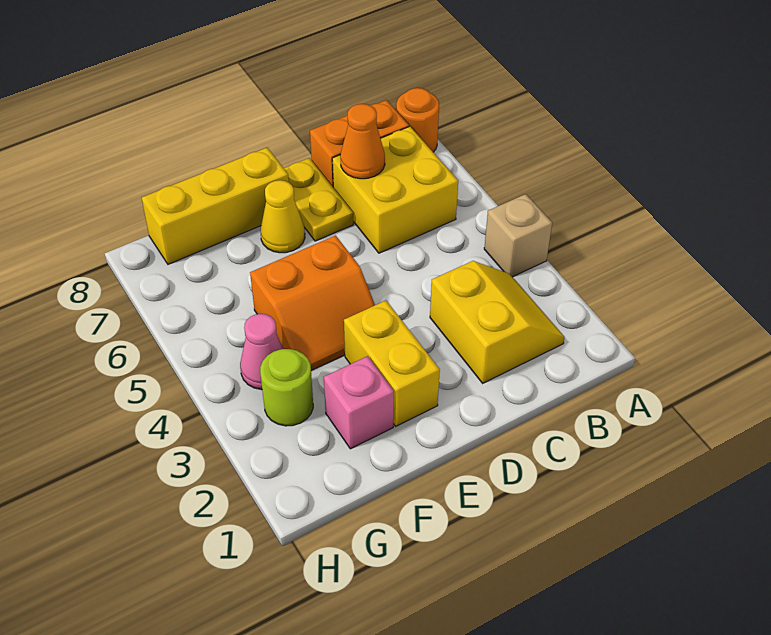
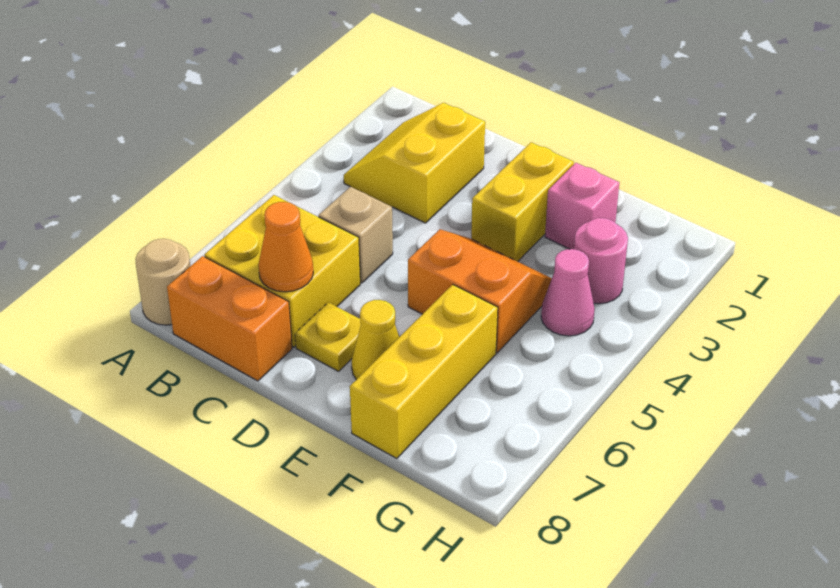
tan 1x1 brick [484,194,552,277] -> tan 1x1 brick moved to [319,187,393,283]
orange 1x1 round brick [396,88,439,152] -> tan 1x1 round brick [135,239,190,325]
yellow 1x2 plate [284,158,353,241] -> yellow 1x1 plate [295,302,361,371]
yellow 1x3 brick [142,148,289,264] -> yellow 1x3 brick turned to [350,285,498,458]
lime 1x1 round brick [260,349,313,426] -> pink 1x1 round brick [574,218,628,304]

